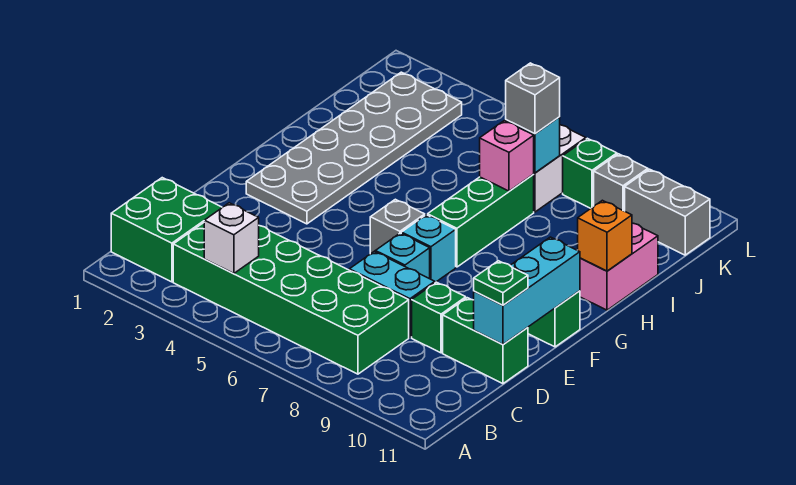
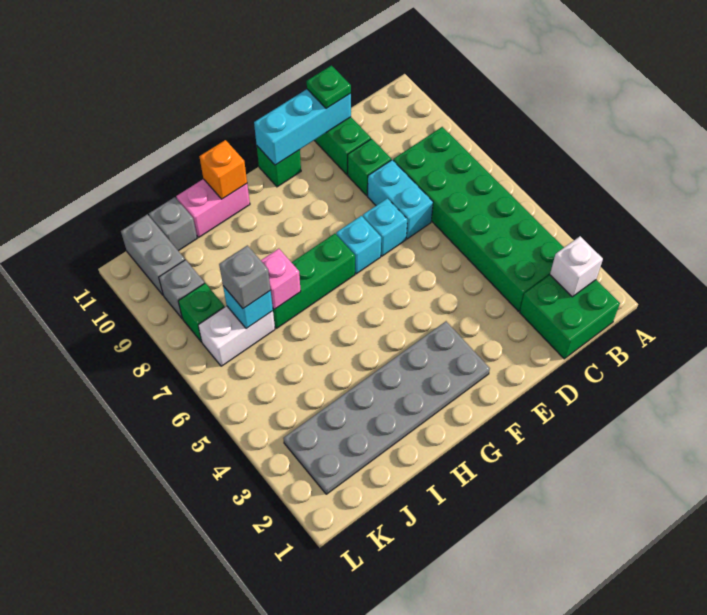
white 1x1 brick [204,203,259,273] -> white 1x1 brick moved to [550,236,603,297]
grey 1x1 brick [370,199,425,254] -> grey 1x1 brick moved to [149,197,197,251]

